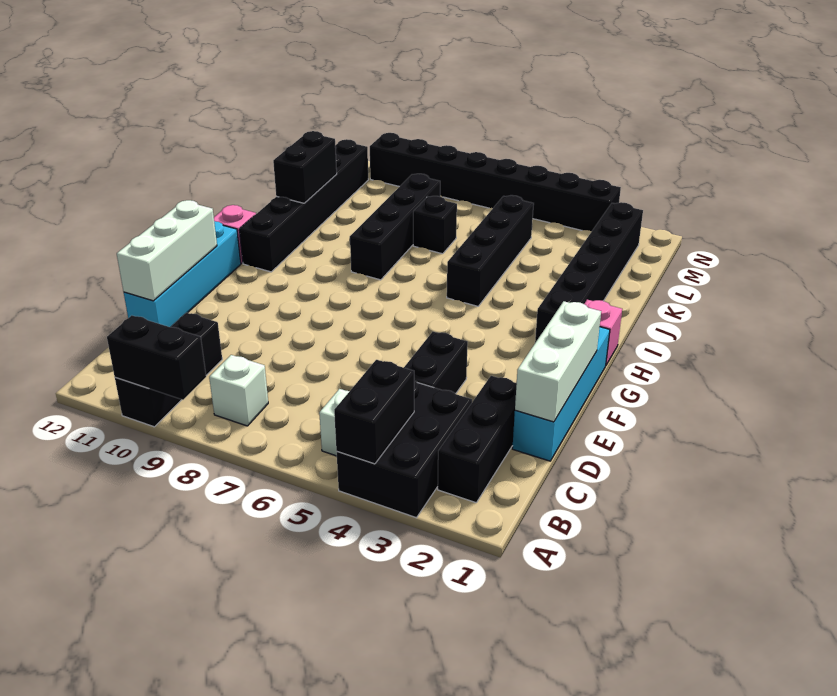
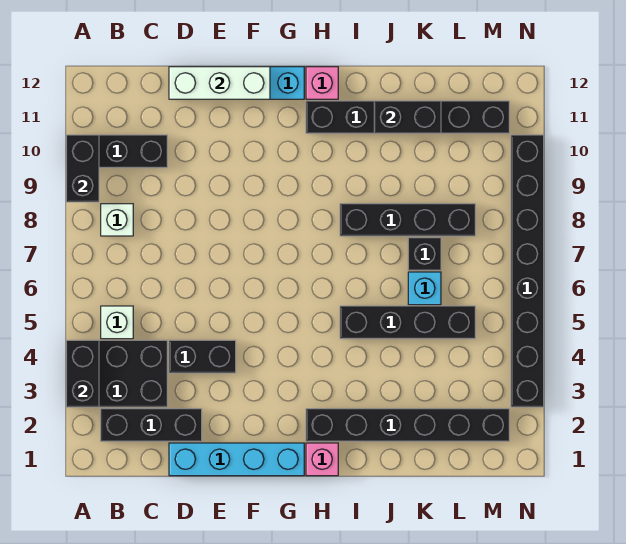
black 1x2 brick [334,360,415,464] -> black 1x2 brick turned to [66,340,99,407]
white 1x3 brick [515,301,601,422] -> none
none -> cyan 1x1 brick [408,272,441,305]

